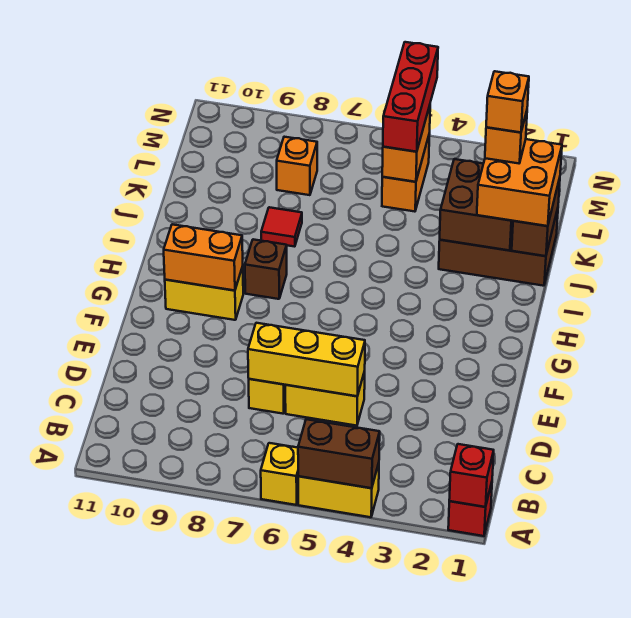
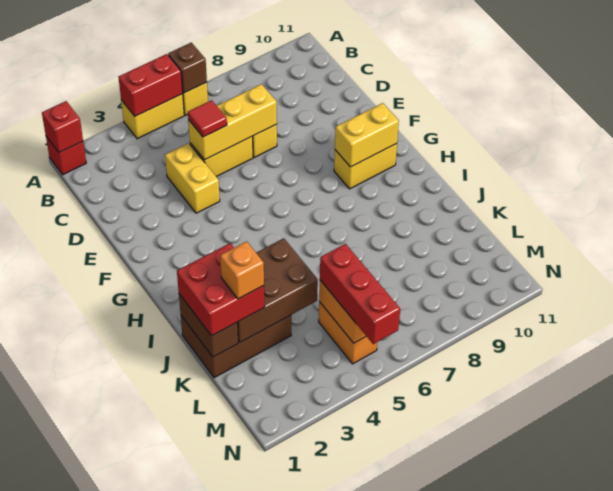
brown 1x2 brick [298,419,380,488] -> red 1x2 brick [119,54,183,116]
none -> yellow 1x2 brick [165,143,220,213]
orange 1x2 brick [164,224,243,291] -> yellow 1x2 brick [335,103,399,167]
brown 1x1 brick [245,239,287,299] -> brown 1x1 brick moved to [168,43,207,93]
orange 2x2 brick [477,139,562,226] -> red 2x2 brick [177,243,265,336]
brown 2x2 brick [440,159,513,251] -> brown 2x3 brick [237,238,318,342]
red 1x1 tile [261,207,302,247] -> red 1x1 tile moved to [188,100,227,137]
orange 1x1 brick [486,71,529,133] -> none
orange 1x1 brick [277,137,317,195] -> none

